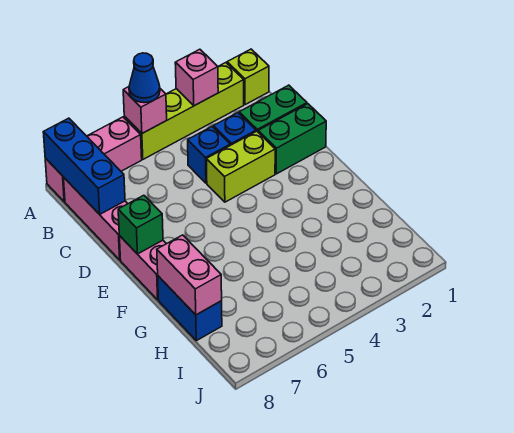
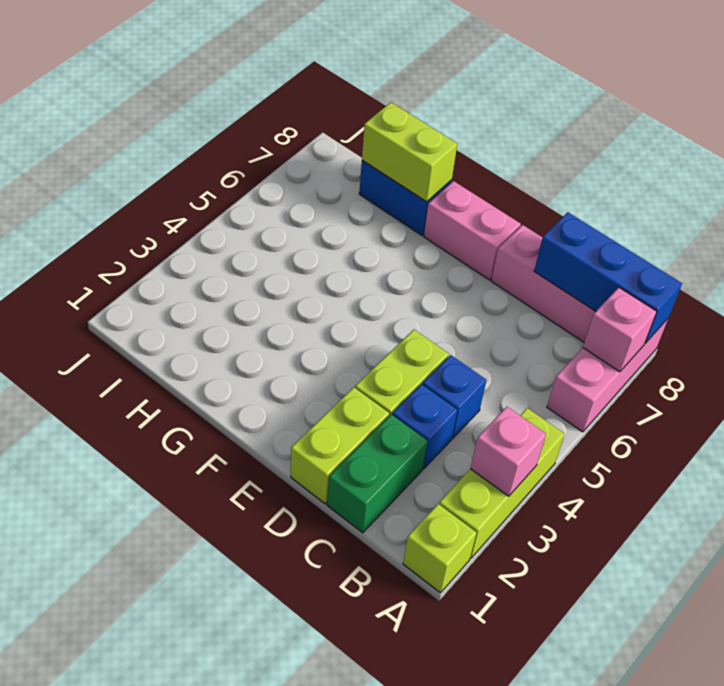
lime 1x4 brick [124,63,244,159] -> lime 1x3 brick [439,408,565,558]
pink 1x1 brick [123,87,167,133] -> pink 1x1 brick moved to [583,288,657,372]
blue 1x1 cone [129,53,160,103] -> none
green 1x2 brick [258,104,326,174] -> lime 1x2 brick [291,387,389,504]
green 1x1 brick [118,195,163,254] -> none
pink 1x2 brick [157,235,222,315] -> lime 1x2 brick [362,102,457,202]

